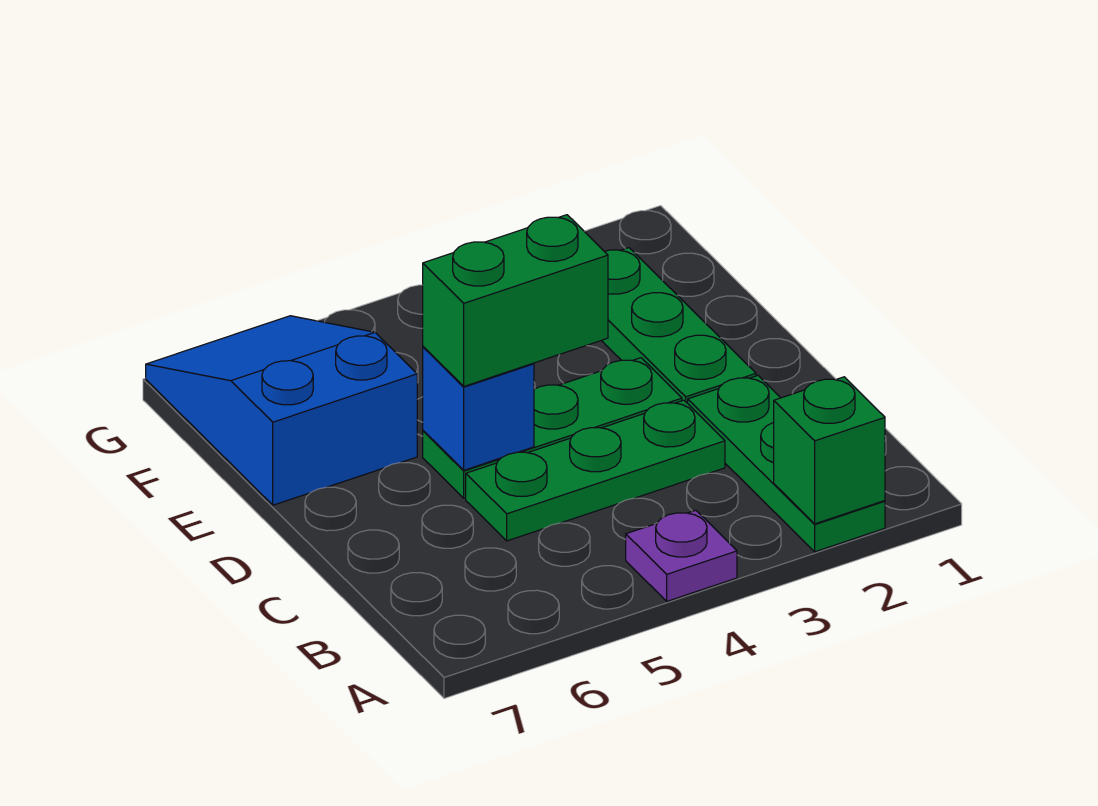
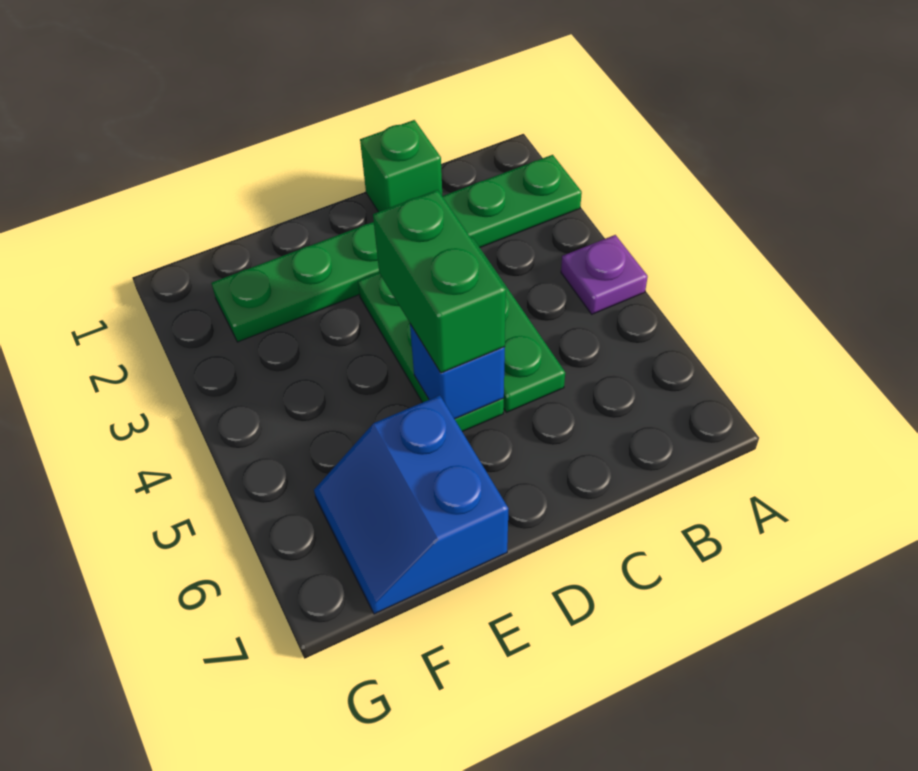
green 1x1 brick [774,377,885,524] -> green 1x1 brick moved to [360,120,442,212]
blue 2x3 slope [146,316,417,505] -> blue 2x2 slope [314,395,509,614]

